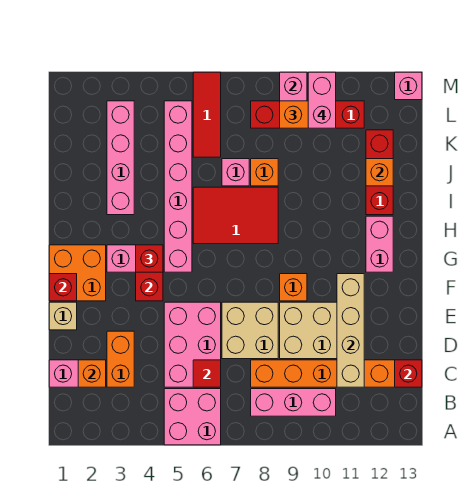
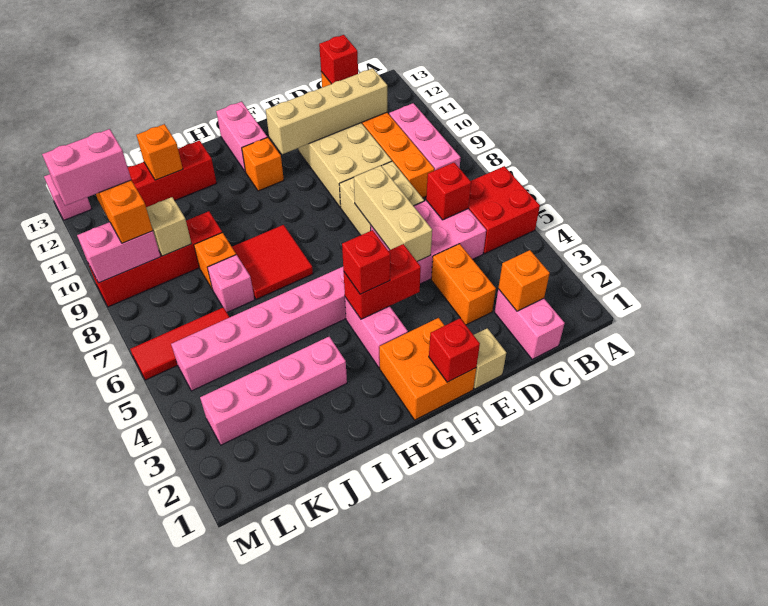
pink 2x2 brick [164,389,221,445] -> red 2x2 brick [468,166,540,254]
orange 1x2 brick [107,331,134,387] -> orange 1x2 brick turned to [431,244,496,325]
red 1x1 tile [193,360,221,387] -> red 1x1 brick [426,163,471,220]
none -> tan 1x3 brick [354,166,432,262]
orange 1x1 brick [280,274,307,301] -> orange 1x1 brick moved to [242,137,284,191]
pink 1x2 brick [366,216,393,272] -> pink 1x2 brick turned to [216,102,267,172]
red 2x3 tile [193,187,278,244] -> red 2x2 tile [232,225,313,299]
none -> tan 1x1 brick [146,197,192,256]
red 1x4 brick [251,101,364,128] -> red 1x4 brick turned to [89,211,222,307]

